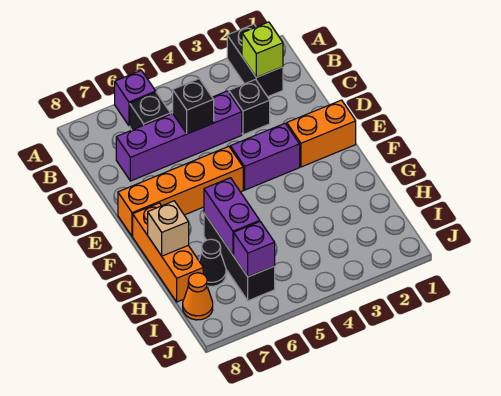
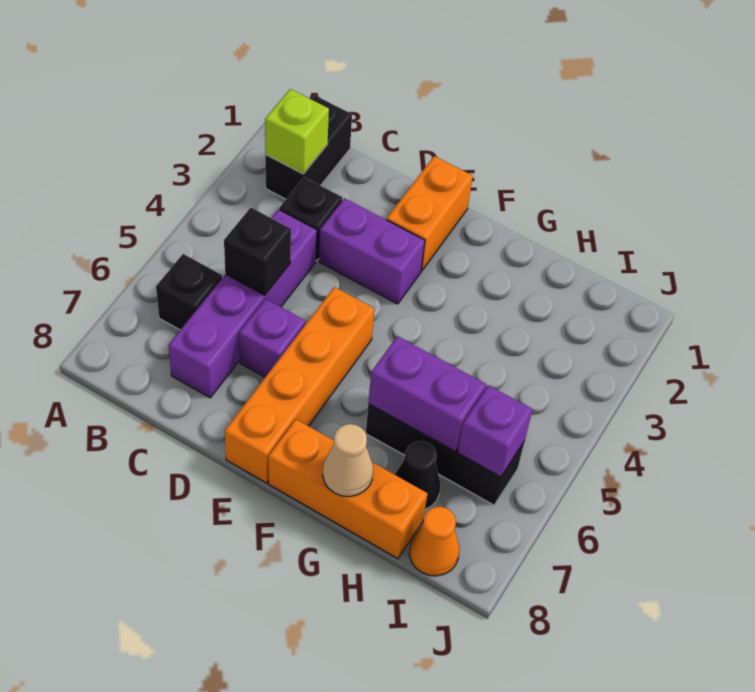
black 1x2 brick [227,24,283,97] -> black 1x2 brick turned to [265,96,352,199]
purple 1x1 brick [115,70,156,126] -> purple 1x1 brick moved to [239,299,306,377]
purple 1x2 brick [230,123,300,190] -> purple 1x2 brick turned to [319,198,425,304]
tan 1x1 brick [148,201,189,256] -> tan 1x1 cone [323,424,373,497]

